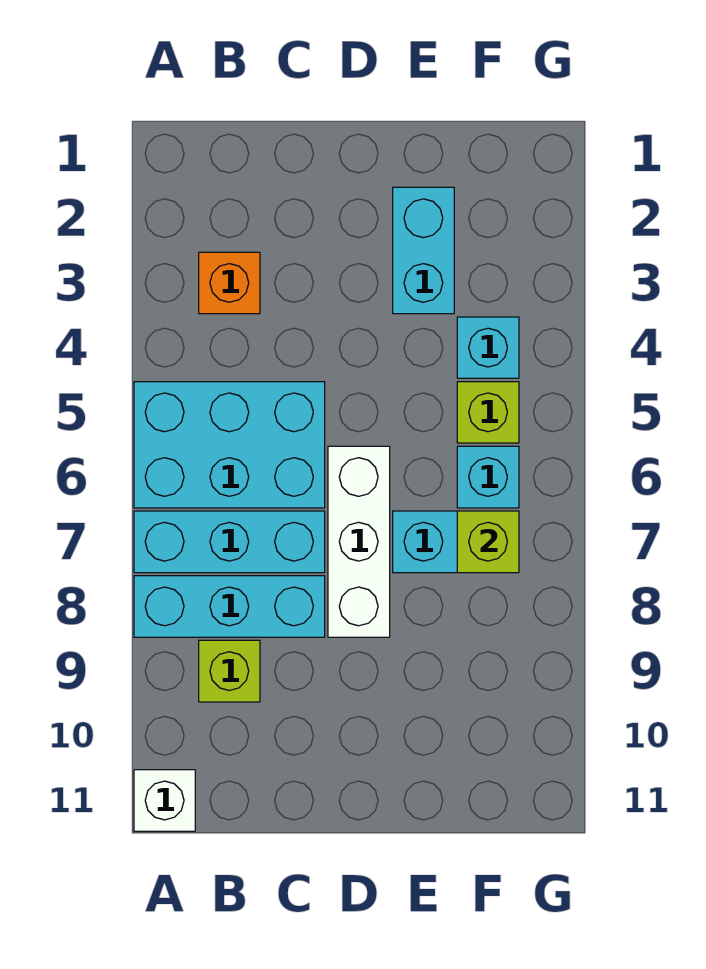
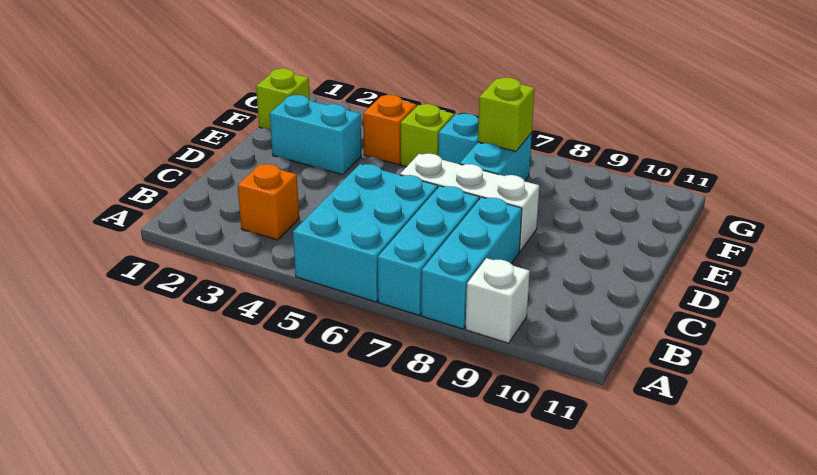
white 1x1 brick [134,770,195,831] -> white 1x1 brick moved to [466,258,530,343]
lime 1x1 brick [199,640,260,702] -> lime 1x1 brick moved to [256,68,310,129]
cyan 1x1 brick [457,317,519,378] -> orange 1x1 brick [363,95,417,165]

